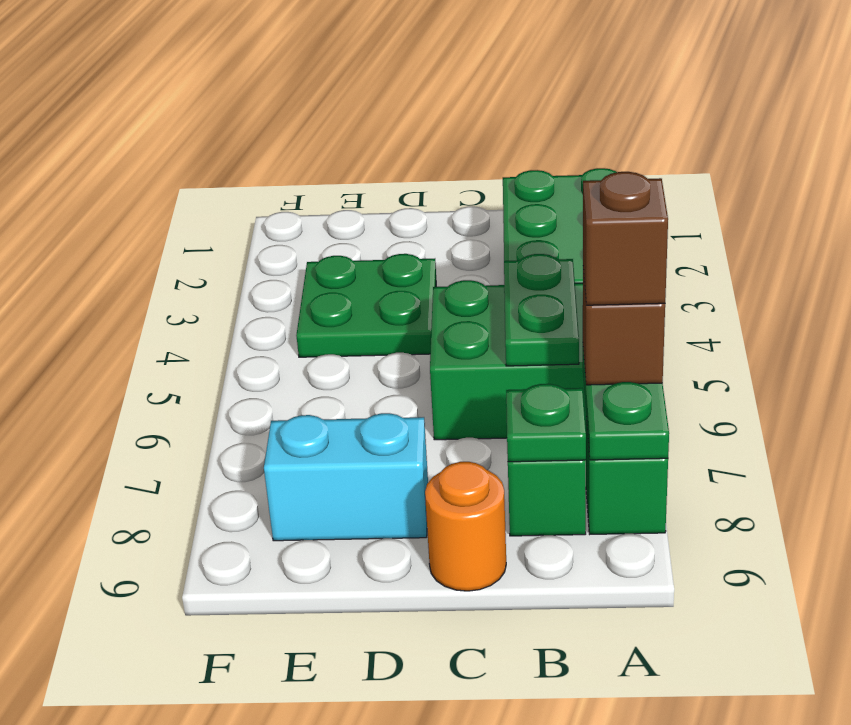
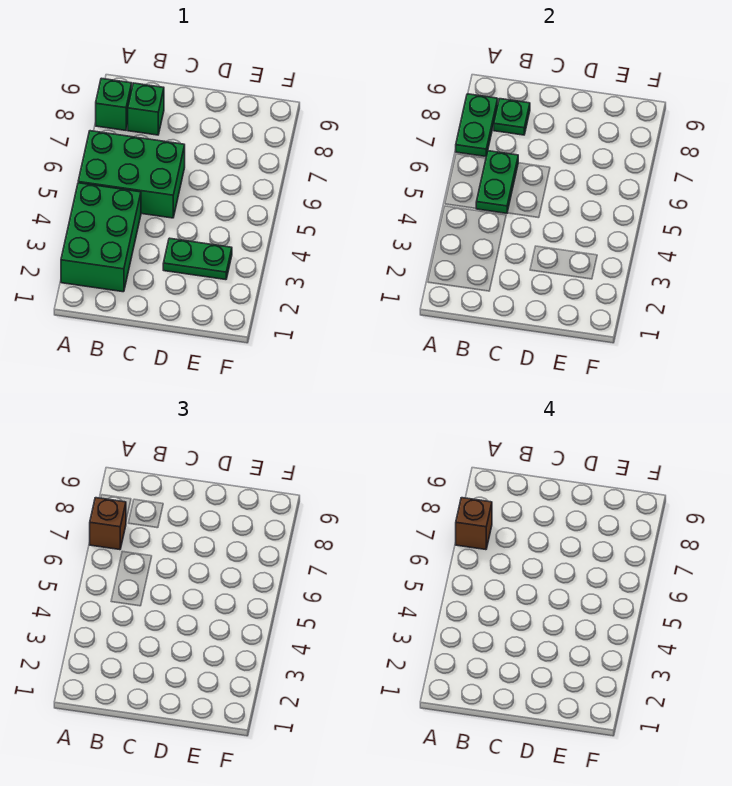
orange 1x1 round brick [425,462,506,591] -> none
green 2x2 plate [296,254,436,357] -> green 1x2 plate [163,238,232,280]
cyan 1x2 brick [264,413,428,541] -> none

